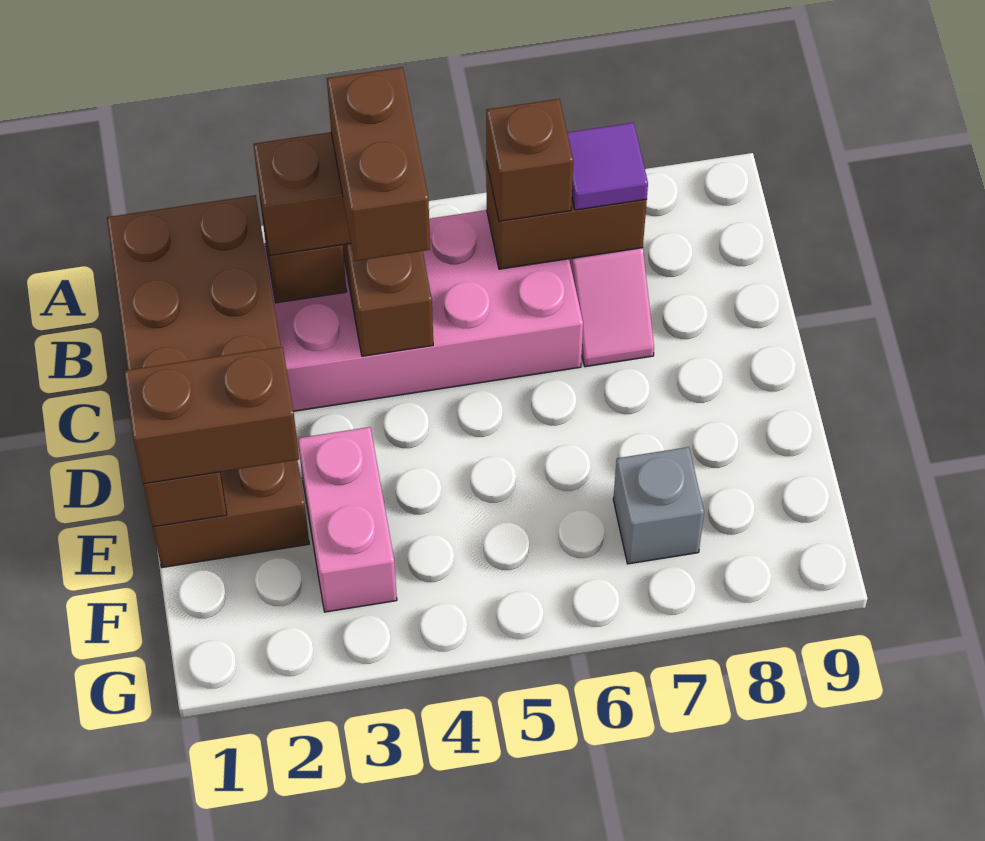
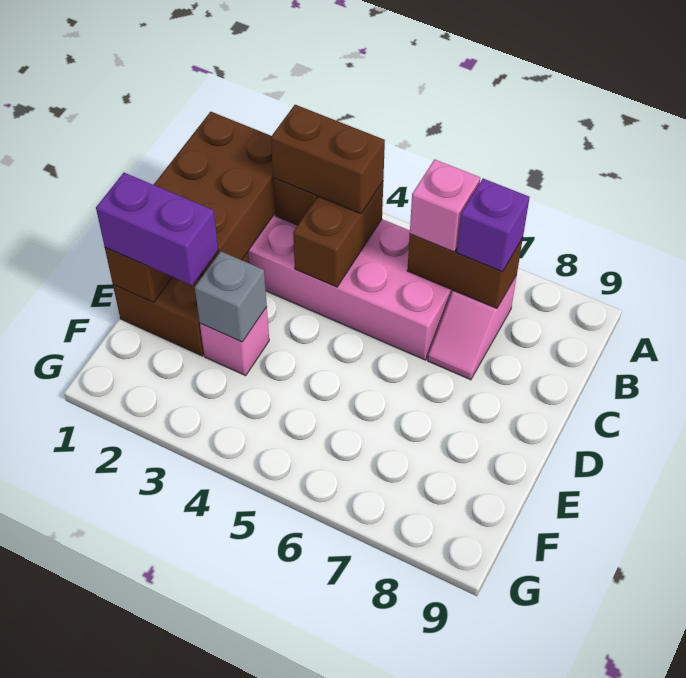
brown 1x2 brick [327,67,430,261] -> none
brown 1x1 brick [486,99,573,221] -> pink 1x1 brick [410,159,480,252]
purple 1x1 tile [567,123,648,210] -> purple 1x1 brick [457,179,529,272]
brown 1x2 brick [124,347,299,484] -> purple 1x2 brick [96,173,218,285]
pink 1x2 brick [298,427,397,612] -> pink 1x1 brick [200,307,269,376]
grey 1x1 brick [613,447,704,564] -> grey 1x1 brick moved to [195,251,267,342]

